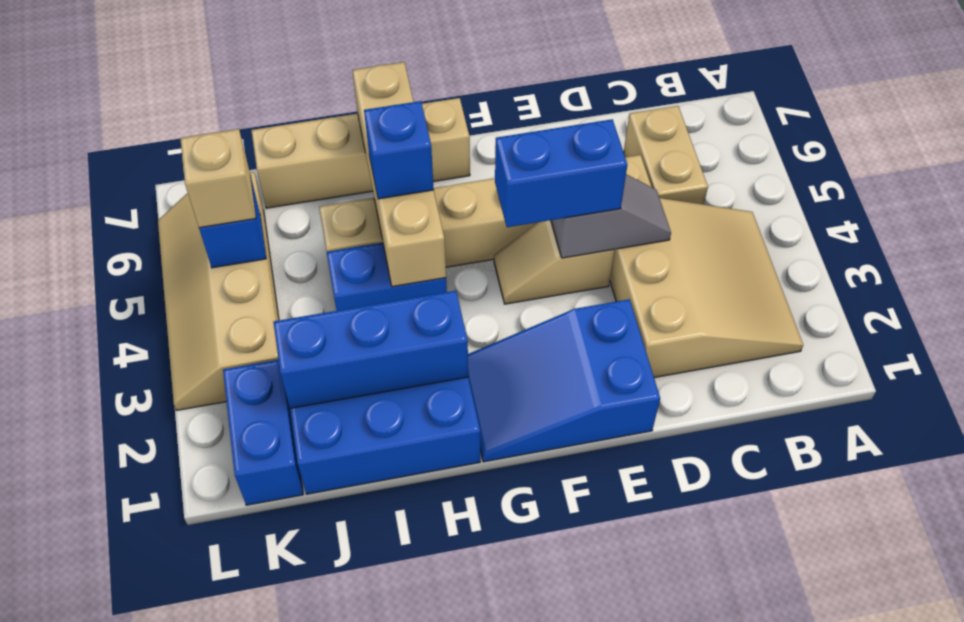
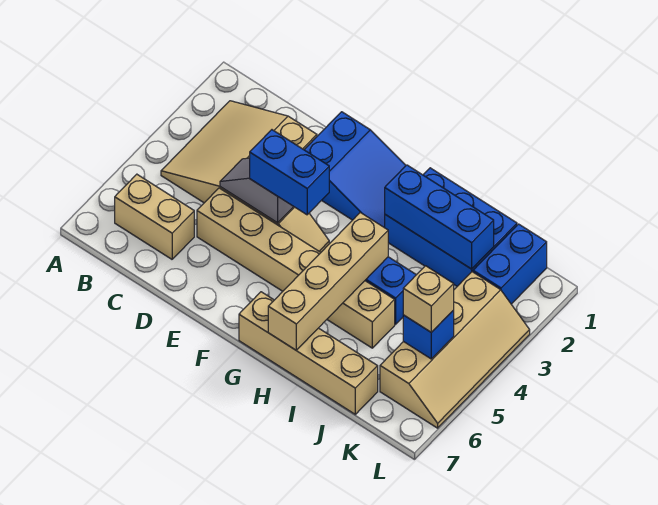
tan 1x2 brick [624,106,708,204] -> tan 1x2 brick turned to [115,174,194,259]
blue 1x1 brick [364,101,434,199] -> none

